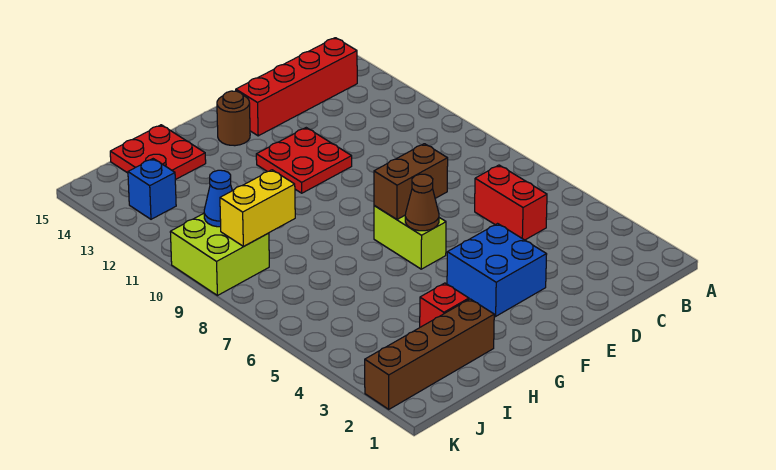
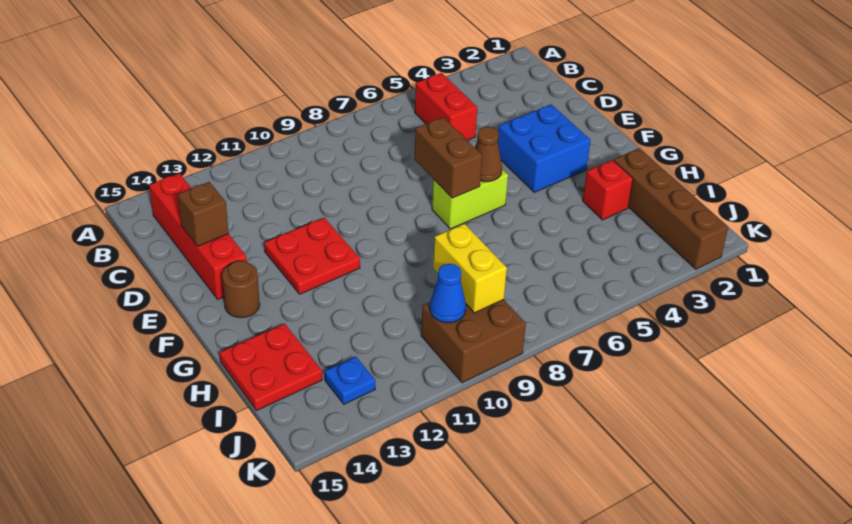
red 1x2 brick [475,165,547,240] -> red 1x2 brick turned to [415,73,477,140]
none -> brown 1x1 brick [178,182,229,246]
lime 2x2 brick [170,214,269,296] -> brown 2x2 brick [421,300,526,383]
blue 1x1 brick [128,159,176,219] -> blue 1x1 plate [325,357,375,404]

